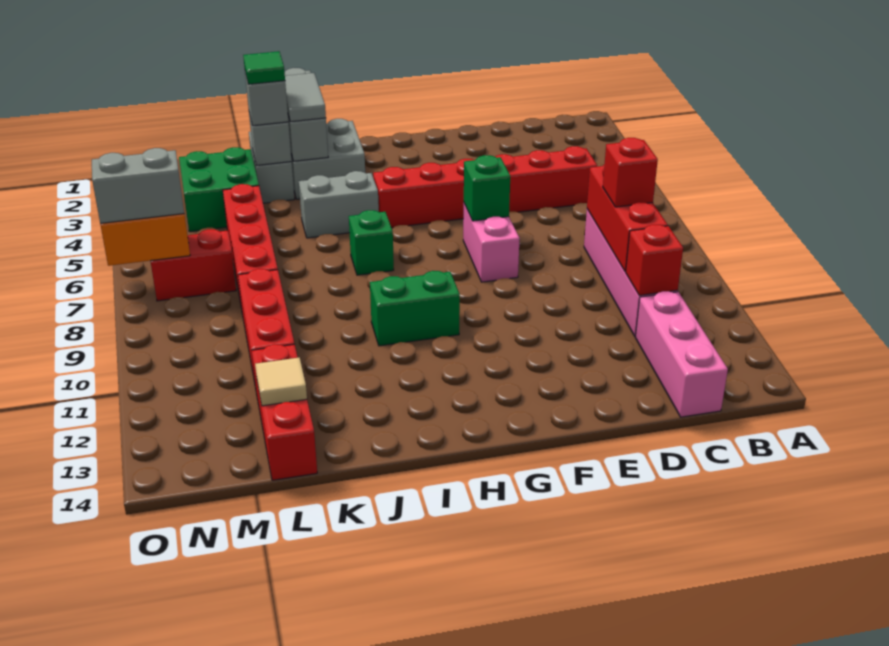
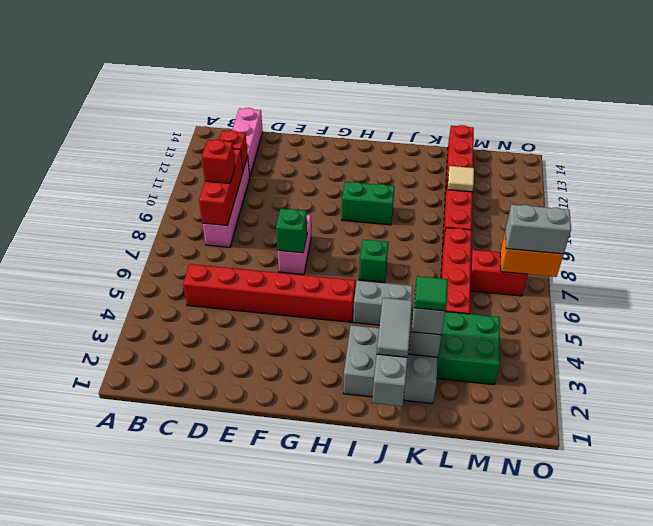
tan 1x1 tile [255,358,307,406] -> tan 1x1 tile moved to [448,166,474,192]

